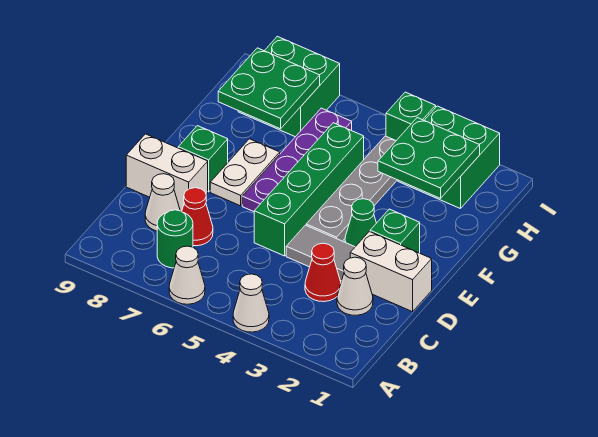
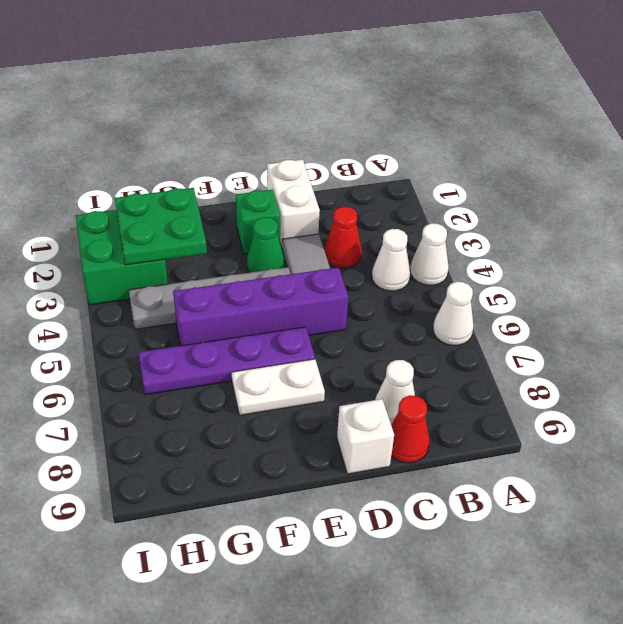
green 1x1 round brick [157,210,193,268] -> none
white 1x1 cone [337,257,373,315] -> white 1x1 cone moved to [372,229,410,291]
red 1x1 cone [182,188,213,246] -> red 1x1 cone moved to [391,396,430,463]
green 1x4 brick [254,123,364,256] -> purple 1x4 brick [173,267,348,346]
white 1x2 brick [126,134,208,211] -> white 1x1 brick [337,399,394,474]
green 1x1 brick [178,126,228,192] -> none
green 2x2 plate [218,48,320,129] -> none
green 2x2 brick [238,36,340,137] -> none
green 1x1 brick [386,92,436,140] -> none

